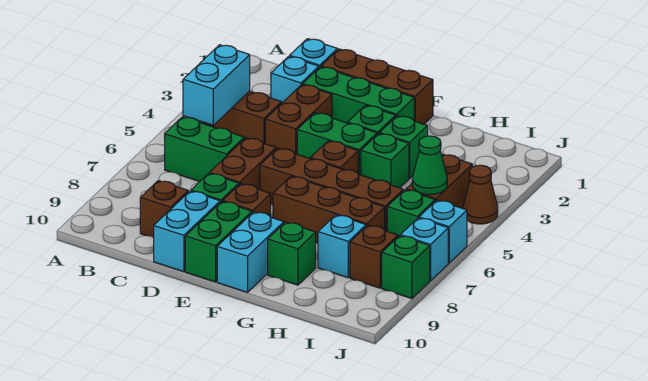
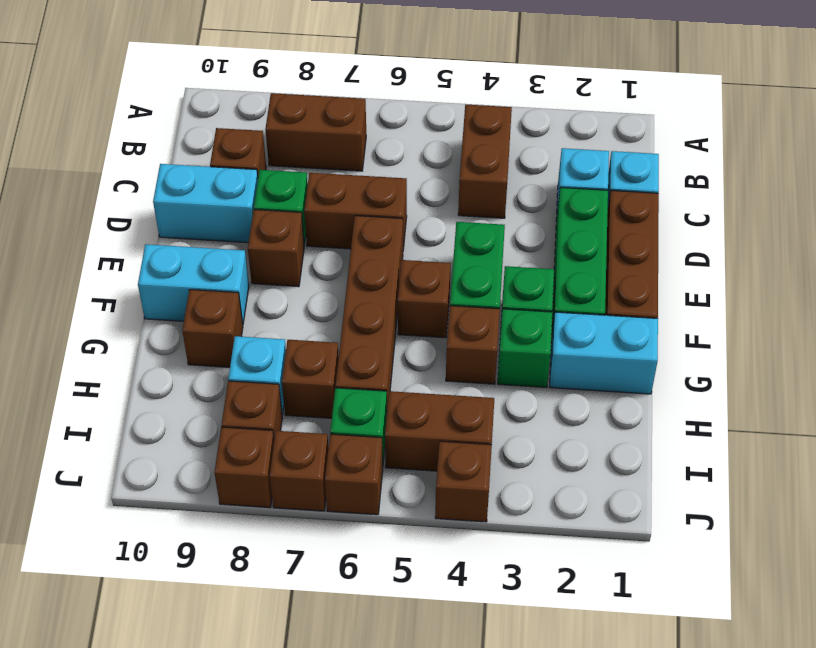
cyan 1x2 brick [183,45,250,125] -> cyan 1x2 brick moved to [550,312,658,394]
green 1x2 brick [165,117,244,182] -> none
brown 1x2 brick [265,85,332,154] -> brown 1x2 brick moved to [265,93,366,171]
green 1x2 brick [185,201,252,282] -> none
brown 1x3 brick [273,176,385,244] -> brown 1x1 brick [282,340,339,418]
green 1x1 brick [361,133,409,188] -> brown 1x1 brick [446,306,500,384]
green 1x1 brick [268,222,316,285] -> brown 1x1 brick [182,290,243,367]
green 1x1 cone [412,136,447,195] -> none
brown 1x1 cone [463,165,498,224] -> brown 1x1 brick [435,441,492,522]
cyan 1x1 brick [419,200,467,263] -> brown 1x1 brick [325,434,383,515]
cyan 1x1 brick [400,218,448,281] -> brown 1x1 brick [270,431,328,511]
green 1x1 brick [382,236,430,299] -> brown 1x1 brick [214,427,274,508]

